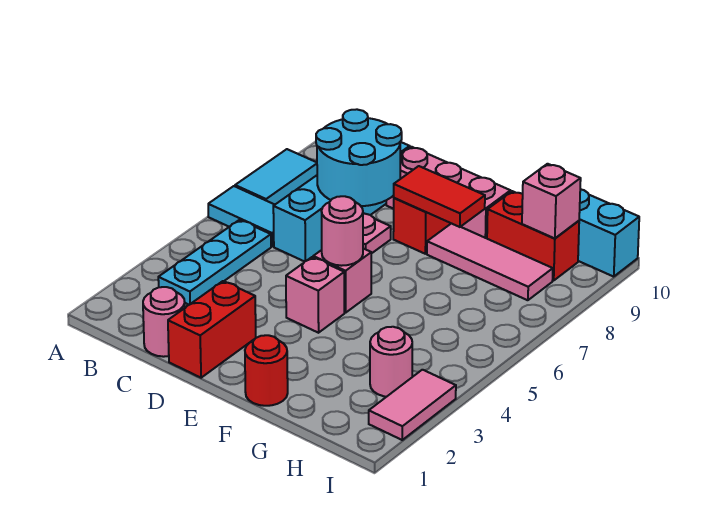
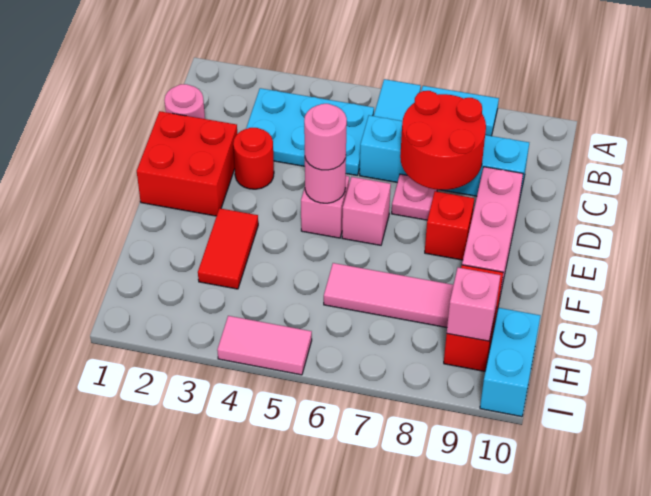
cyan 1x3 plate [158,220,271,305] -> cyan 2x3 plate [246,88,374,175]
cyan 2x2 round brick [316,109,402,206] -> red 2x2 round brick [400,91,486,190]
red 1x2 brick [168,281,256,378] -> red 2x2 brick [137,111,237,216]
pink 1x1 brick [286,257,344,333] -> pink 1x1 brick moved to [342,177,391,245]
red 1x2 tile [394,166,485,227] -> red 1x2 tile moved to [198,208,258,289]
red 1x1 round brick [245,335,288,406] -> red 1x1 round brick moved to [233,128,274,189]
pink 1x3 tile [427,223,553,300] -> pink 1x3 tile turned to [324,263,453,328]
pink 1x1 round brick [370,327,412,397] -> pink 1x1 round brick moved to [304,104,347,170]
pink 1x2 tile [369,370,456,440] -> pink 1x2 tile moved to [217,316,312,375]

